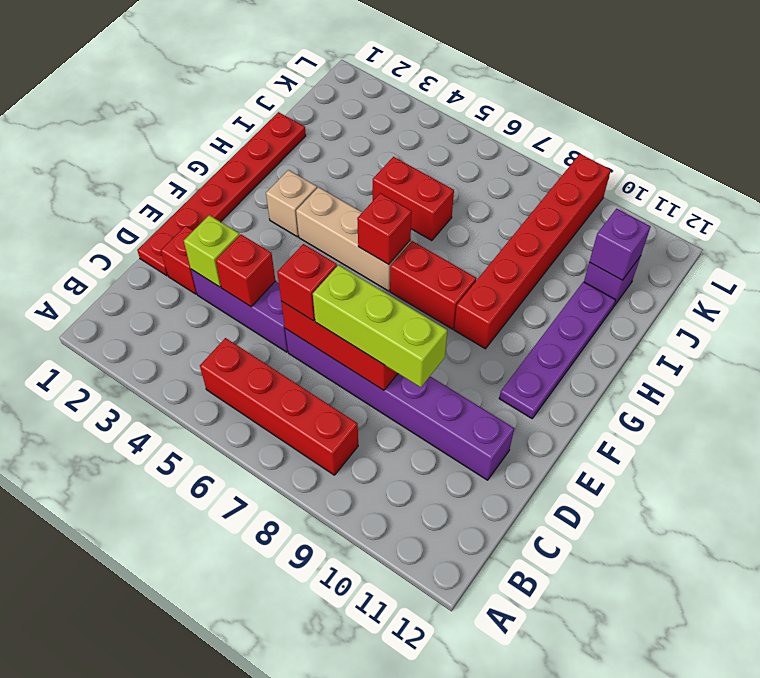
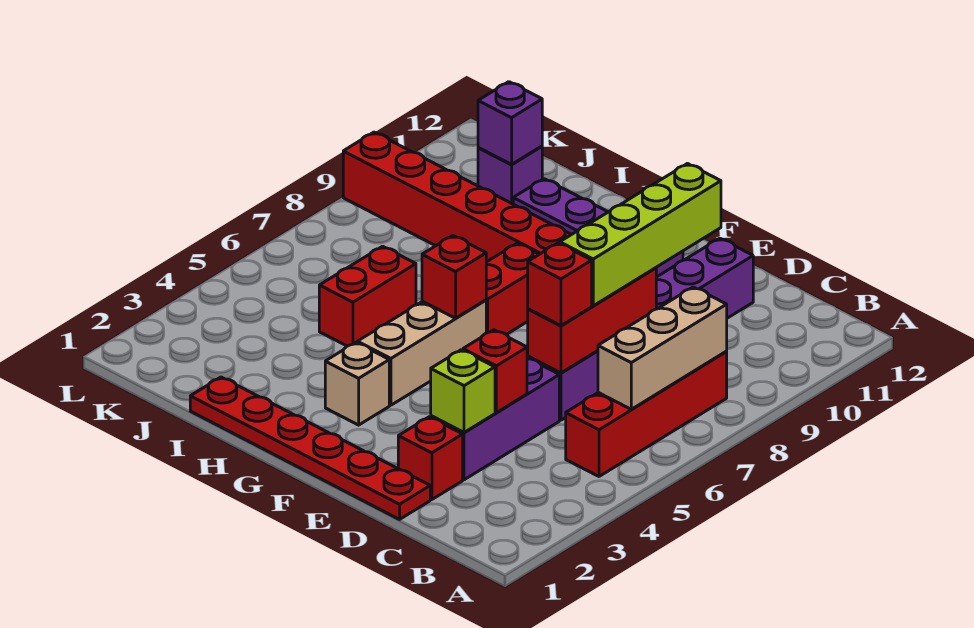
none -> tan 1x3 brick [598,287,727,409]
lime 1x3 brick [313,265,447,387] -> lime 1x4 brick [560,164,721,306]

